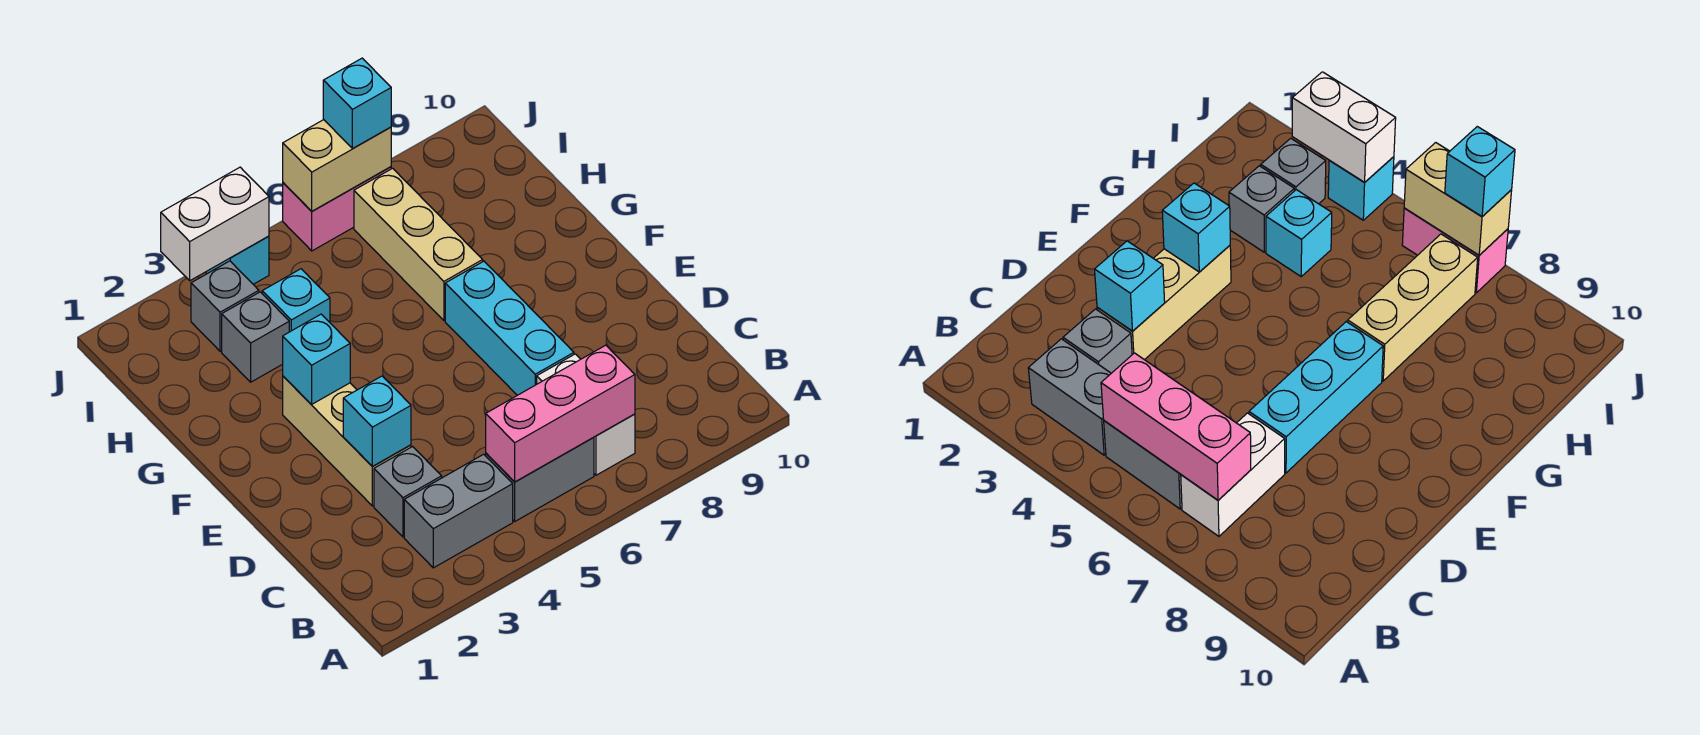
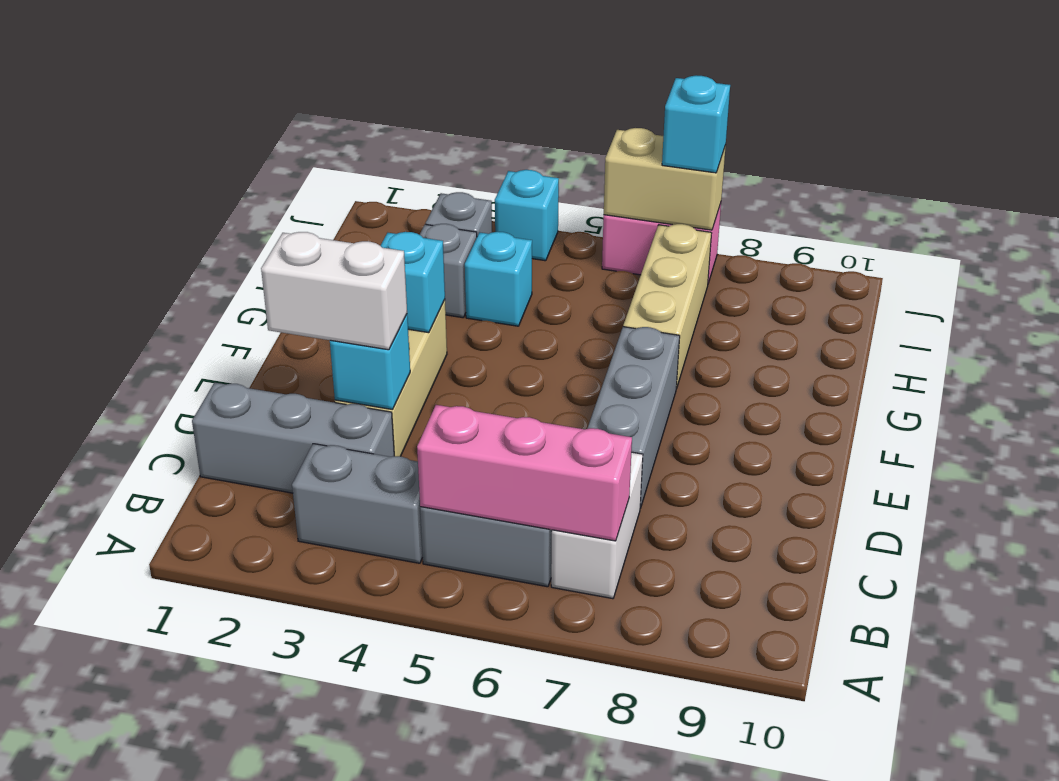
grey 1x1 brick [374,447,442,537] -> grey 1x3 brick [192,383,394,493]
cyan 1x3 brick [445,261,574,395] -> grey 1x3 brick [587,327,680,508]
white 1x2 brick [161,167,269,281] -> white 1x2 brick moved to [261,232,407,350]

